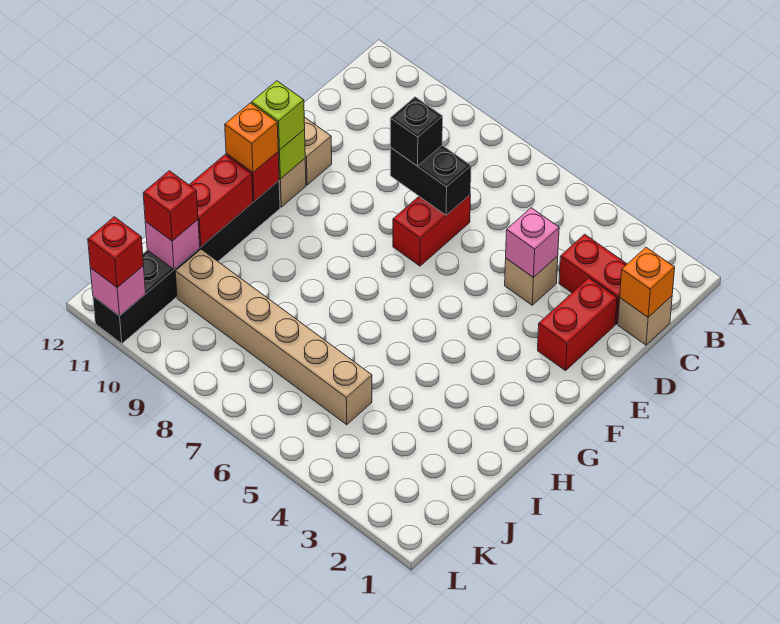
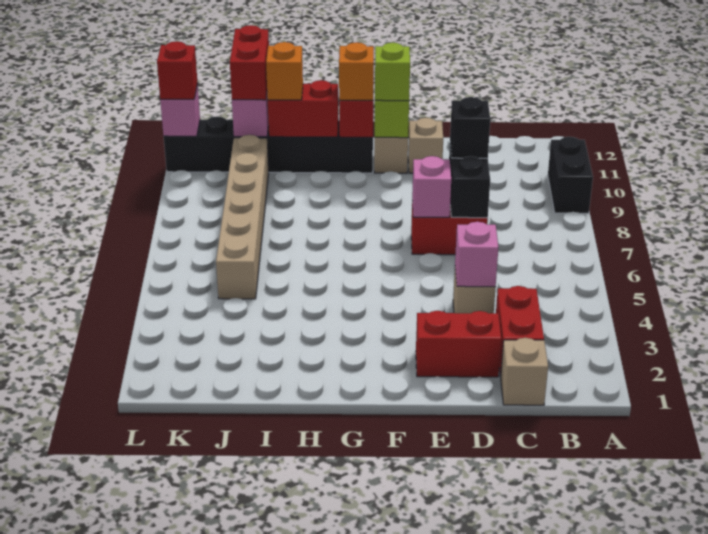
none -> black 1x2 brick [548,137,593,213]
orange 1x1 brick [620,247,675,317] -> orange 1x1 brick moved to [266,42,303,100]
none -> pink 1x1 brick [412,156,451,217]
red 1x1 brick [143,171,198,241] -> red 1x2 brick [230,25,269,100]

